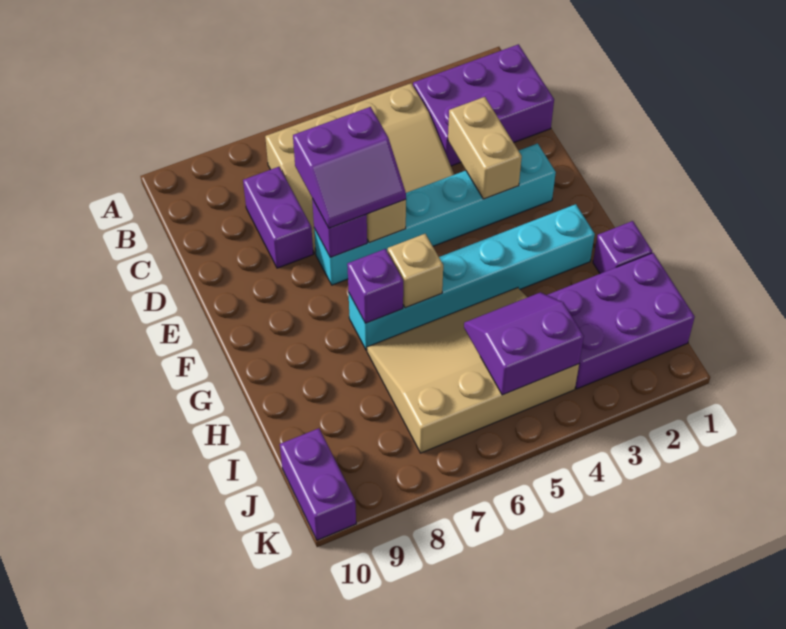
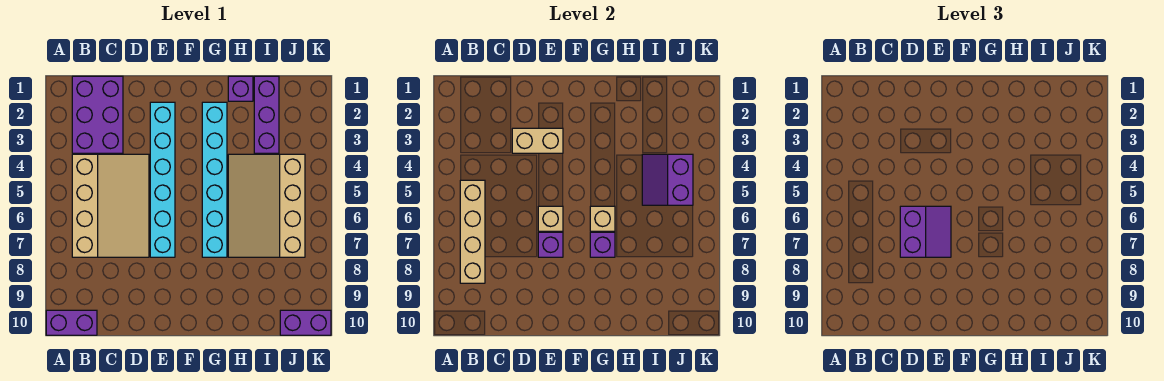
none -> tan 1x4 brick [460,180,485,283]
purple 1x2 brick [243,167,313,268] -> purple 1x2 brick moved to [46,310,97,335]
purple 2x3 brick [548,253,695,389] -> purple 1x3 brick [254,76,279,153]

